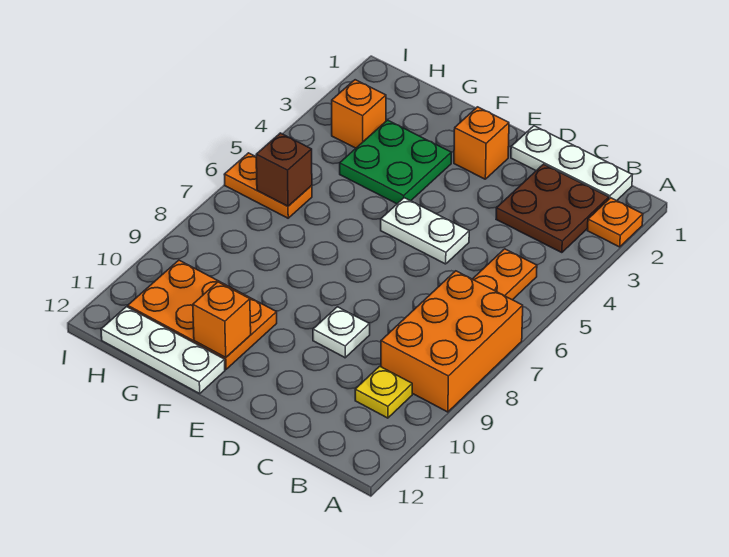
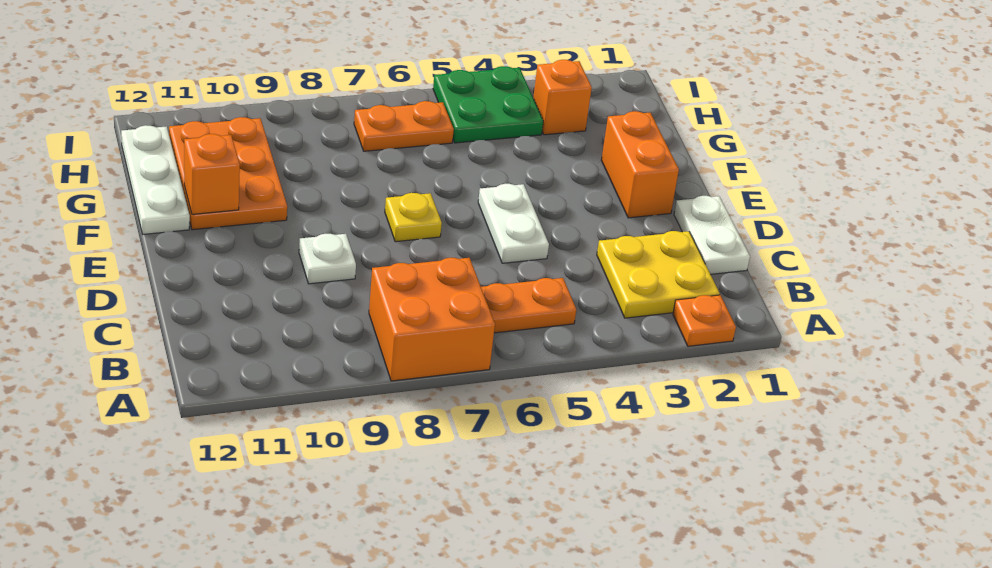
orange 2x3 brick [381,271,523,412] -> orange 2x2 brick [369,258,495,381]
white 1x3 plate [511,126,632,201] -> white 1x2 plate [674,196,750,274]
brown 2x2 plate [496,164,609,253] -> yellow 2x2 plate [597,231,720,318]
yellow 1x1 plate [355,366,412,418] -> yellow 1x1 plate moved to [385,193,442,242]
orange 1x1 brick [454,107,509,179] -> orange 1x2 brick [601,111,679,218]
green 2x2 plate [340,120,451,204] -> green 2x2 plate moved to [433,66,543,143]
orange 1x2 plate [224,153,312,218] -> orange 1x2 plate turned to [354,101,454,151]
brown 1x1 brick [256,133,312,206] -> none

